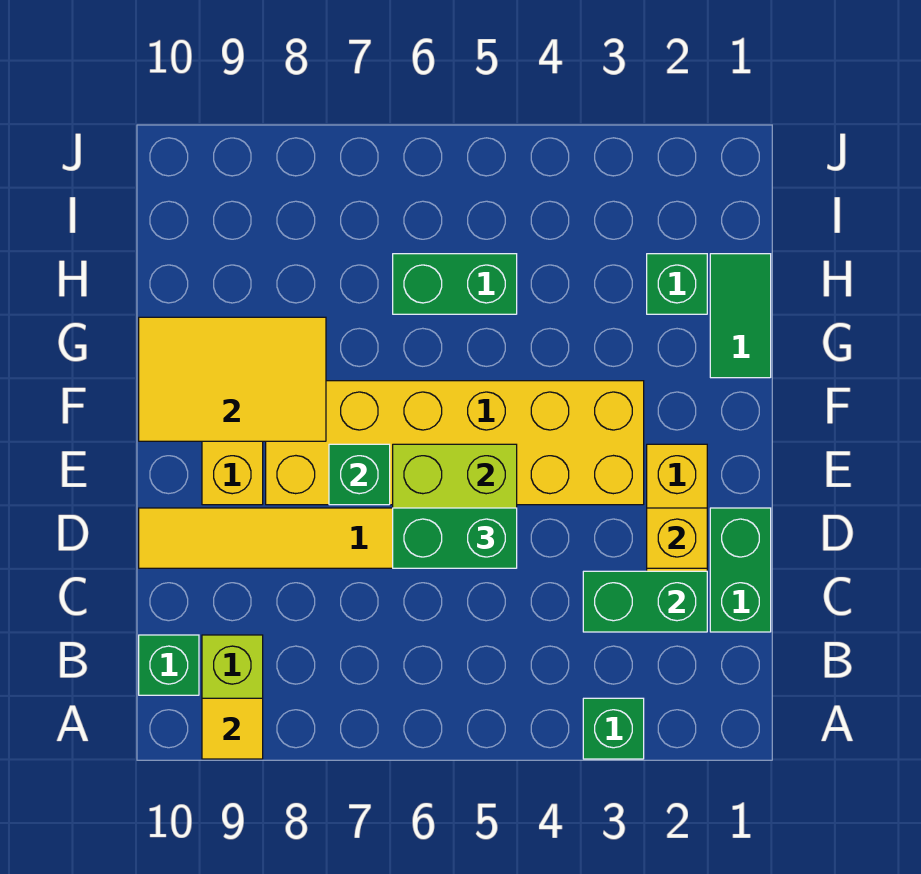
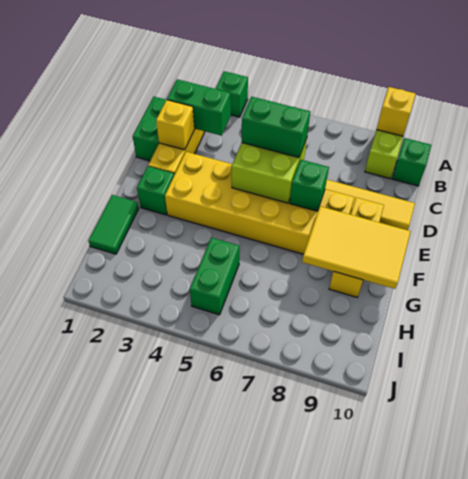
yellow 1x1 tile [202,698,263,759] -> yellow 1x1 brick [377,87,416,136]
green 1x1 brick [647,254,707,314] -> green 1x1 brick moved to [137,166,174,215]
green 1x2 brick [393,254,517,314] -> green 1x2 brick turned to [190,238,239,315]

